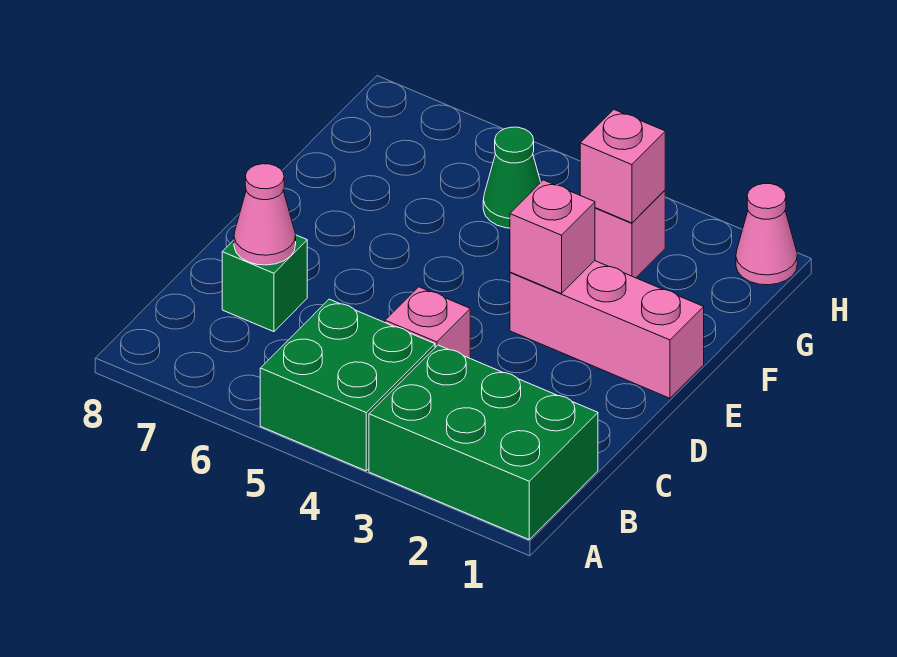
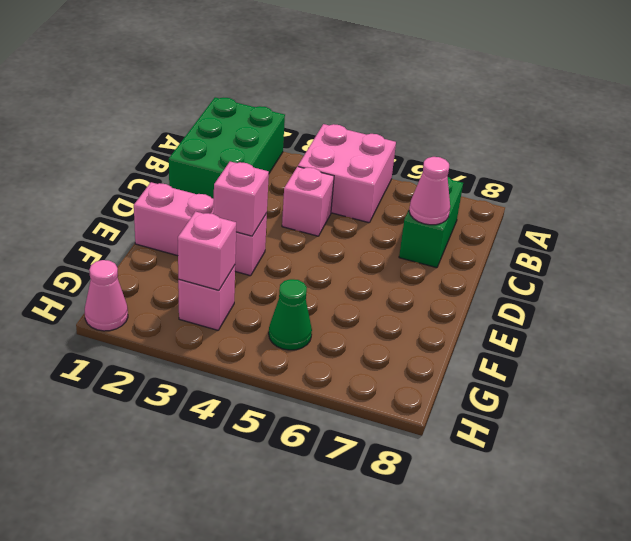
green 2x3 brick [369,345,598,539] -> green 2x3 brick turned to [169,97,285,199]
green 2x2 brick [260,299,435,471] -> pink 2x2 brick [298,124,396,223]
green 1x1 brick [222,235,307,332] -> green 1x2 brick [399,177,463,268]

